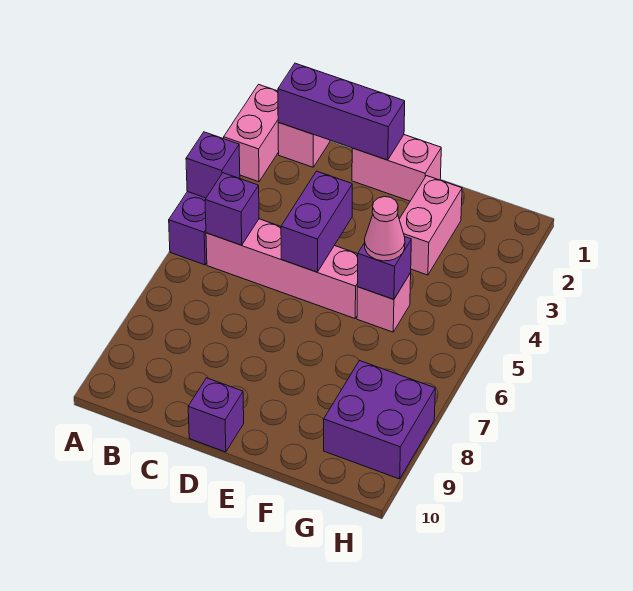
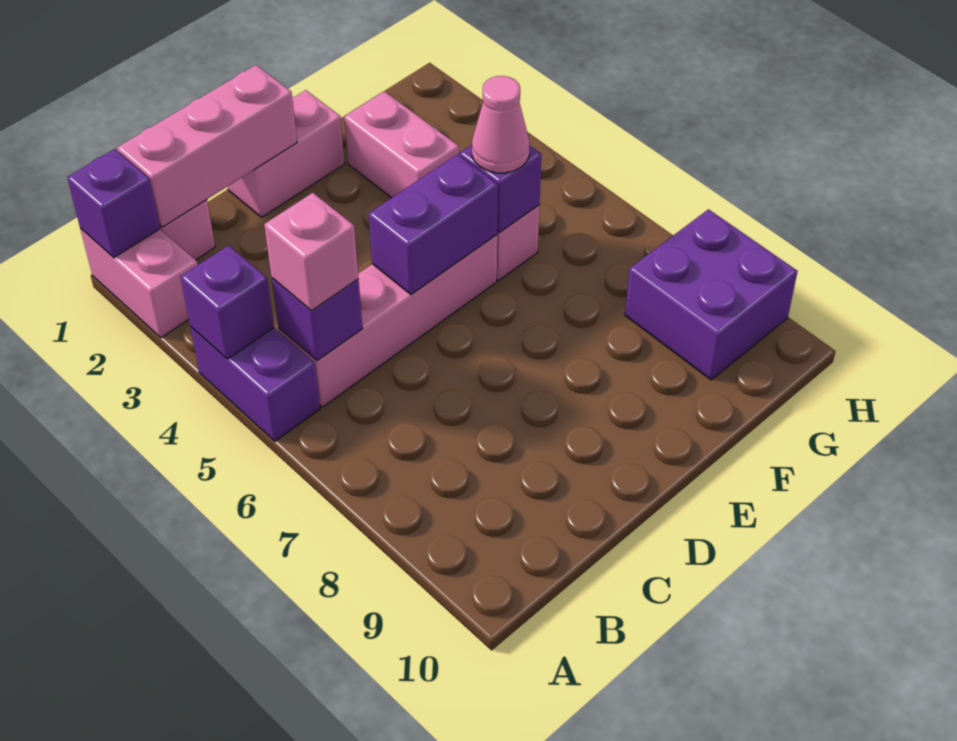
purple 1x3 brick [278,63,405,160] -> pink 1x3 brick [117,65,297,227]
none -> pink 1x1 brick [264,193,358,311]
purple 1x2 brick [281,171,352,272] -> purple 1x2 brick turned to [369,154,498,295]
purple 1x1 brick [188,378,244,452] -> purple 1x1 brick moved to [67,149,160,258]

